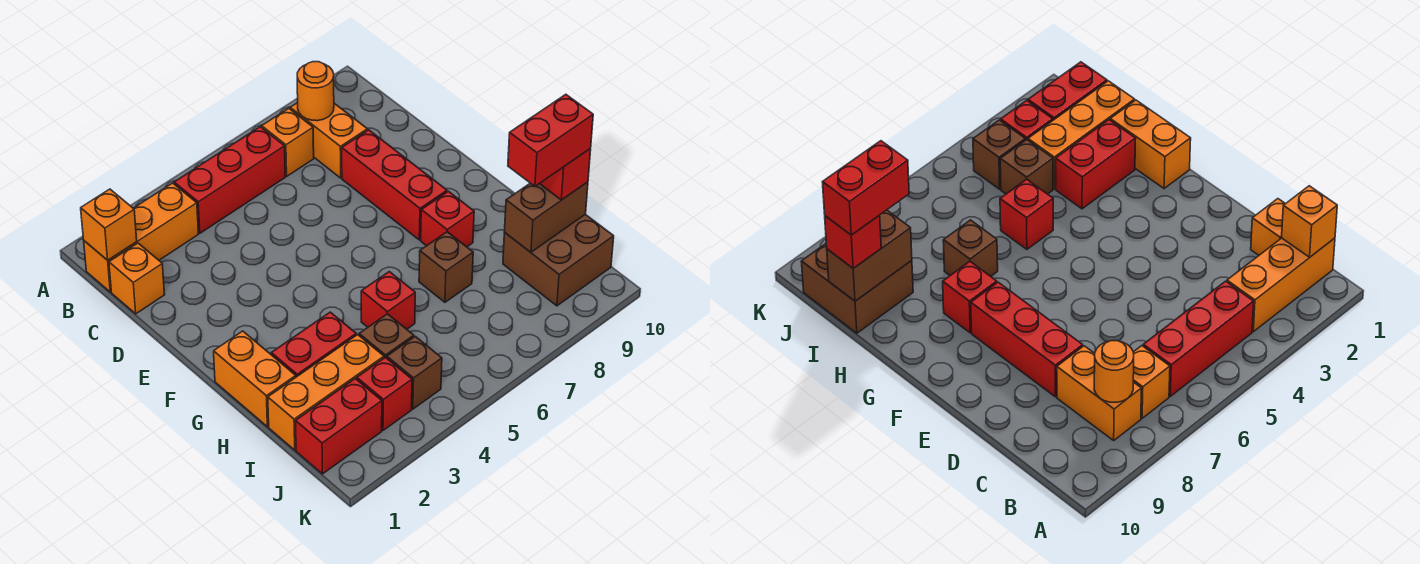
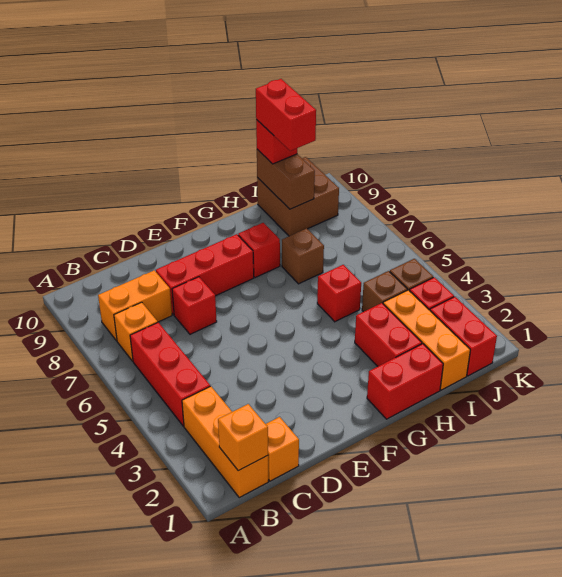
orange 1x1 round brick [297,62,334,121] -> none
none -> red 1x1 brick [172,277,217,334]
orange 1x2 brick [214,331,296,427] -> red 1x2 brick [367,344,443,419]

